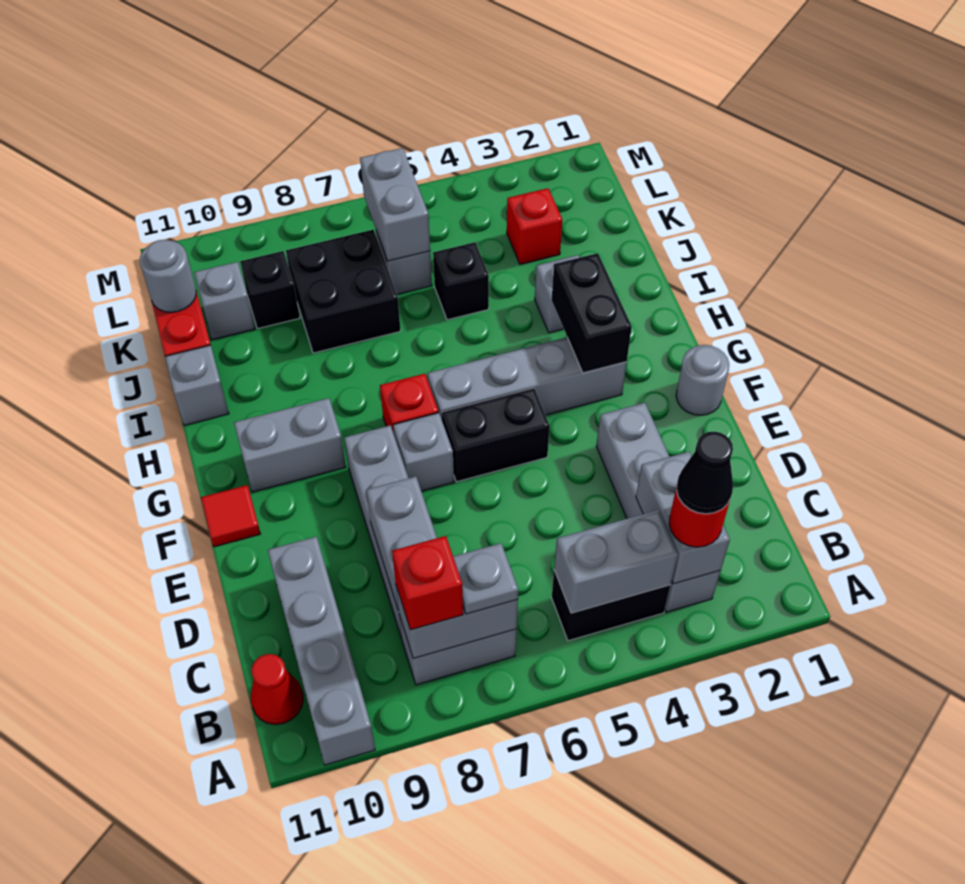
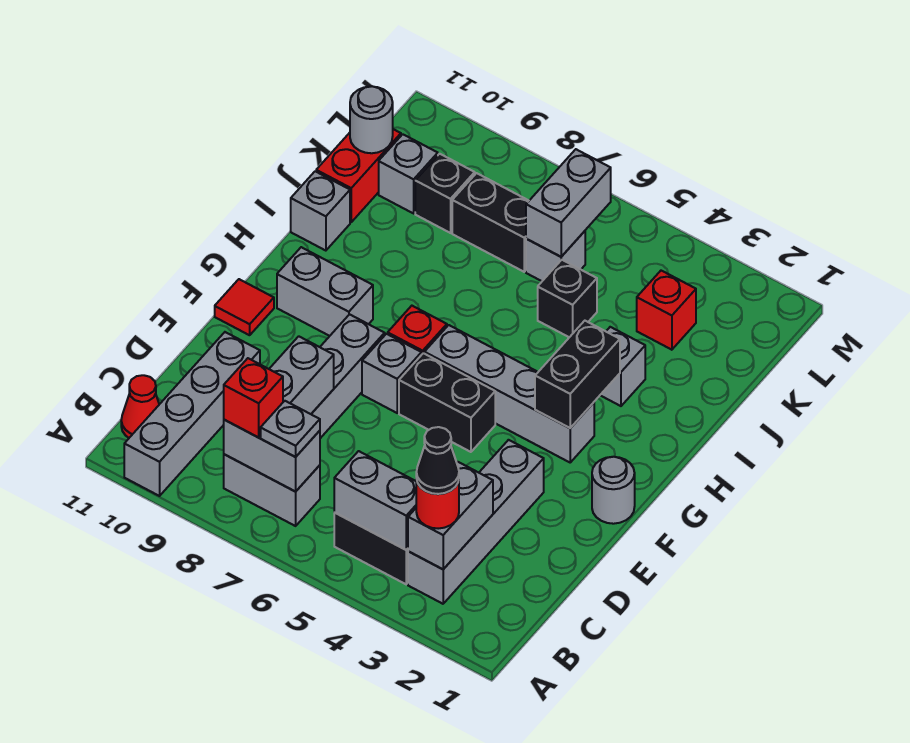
black 2x2 brick [286,230,401,353] -> black 1x2 brick [452,173,529,272]

